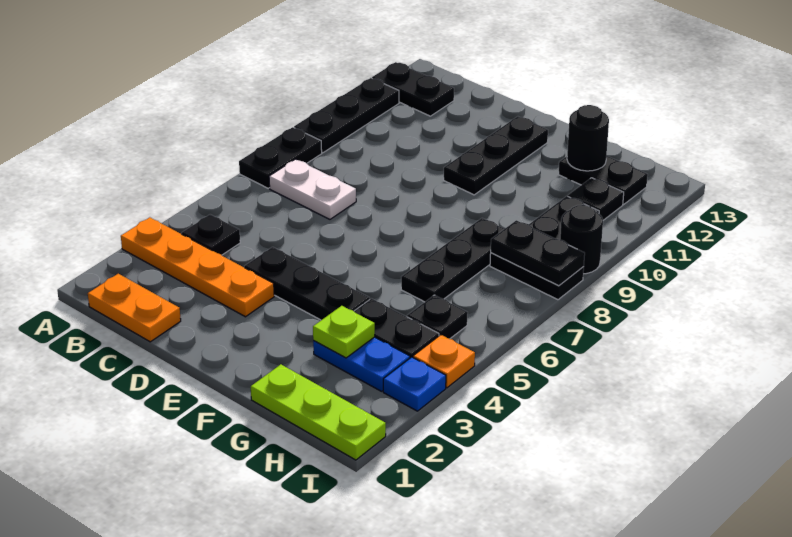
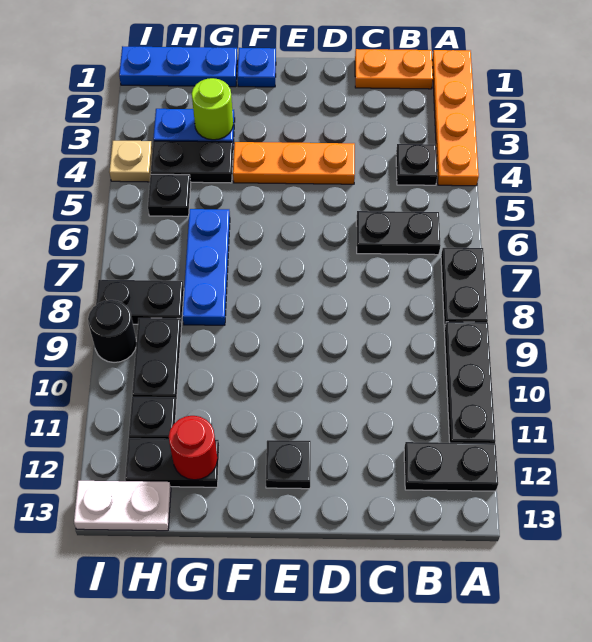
orange 1x4 plate [121,217,274,317] -> orange 1x4 plate turned to [432,50,479,186]
white 1x2 plate [269,159,356,219] -> white 1x2 plate moved to [74,481,171,531]
black 1x3 plate [244,247,370,320] -> orange 1x3 plate [233,142,355,184]
black 1x3 plate [444,116,548,195] -> black 1x1 plate [266,440,311,489]
lime 1x3 plate [251,364,386,460] -> blue 1x3 plate [119,46,237,87]
lime 1x1 plate [313,306,375,358] -> lime 1x1 round brick [192,78,233,140]
black 1x3 plate [401,218,504,302] -> blue 1x3 plate [183,209,230,325]
black 1x1 round brick [567,105,609,171] -> red 1x1 round brick [169,416,218,480]
black 1x2 plate [491,220,585,286] -> black 1x2 plate moved to [356,211,441,255]
blue 1x1 plate [383,357,446,411] -> blue 1x1 plate moved to [237,48,276,87]
orange 1x1 plate [413,335,475,388] -> tan 1x1 plate [109,141,152,182]

